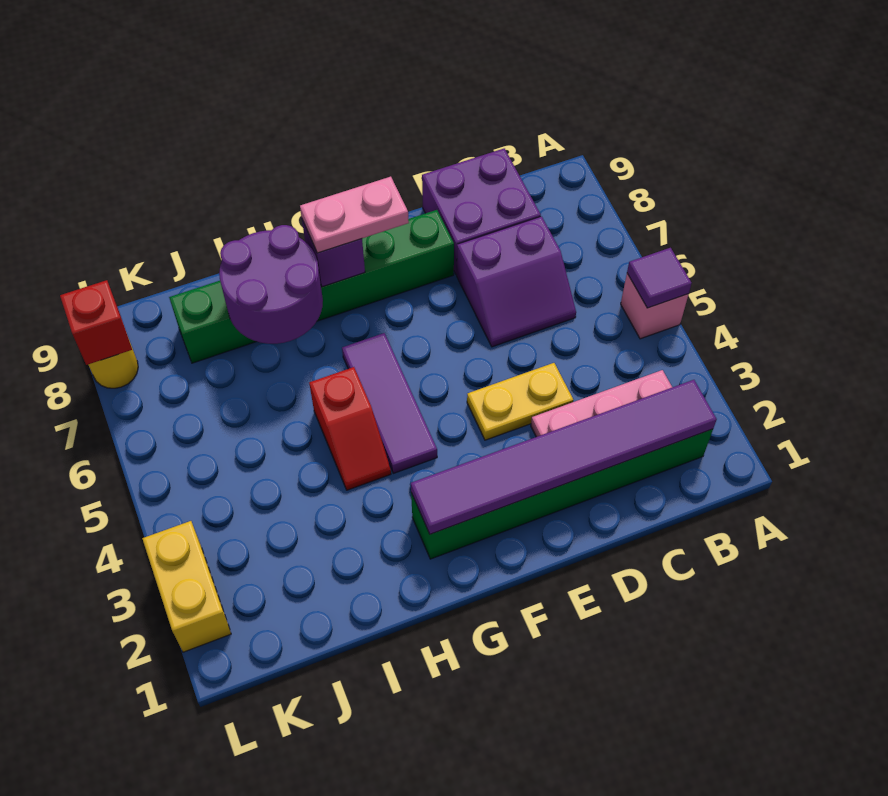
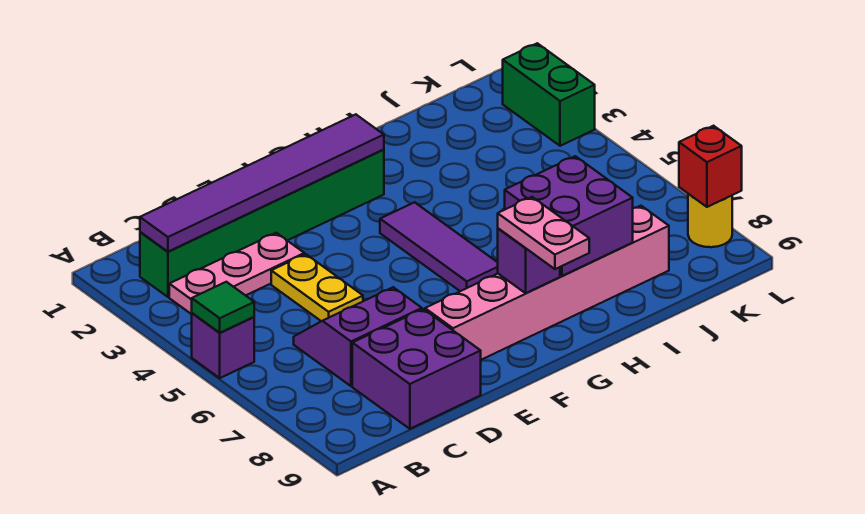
pink 1x1 brick [621,274,689,339] -> purple 1x1 brick [192,313,254,378]
purple 1x1 tile [627,248,692,308] -> green 1x1 tile [192,282,254,333]
yellow 1x2 plate [467,363,573,440] -> yellow 1x2 plate turned to [271,254,363,321]
green 1x6 brick [169,210,454,363] -> pink 1x6 brick [425,206,669,360]
pink 1x2 plate [300,177,409,253] -> pink 1x2 plate turned to [498,197,589,269]
red 1x2 slope [309,367,391,490] -> none
purple 2x2 round brick [219,225,323,344] -> purple 2x2 brick [505,156,633,276]
yellow 1x2 brick [142,521,231,652] -> green 1x2 brick [503,43,595,146]

